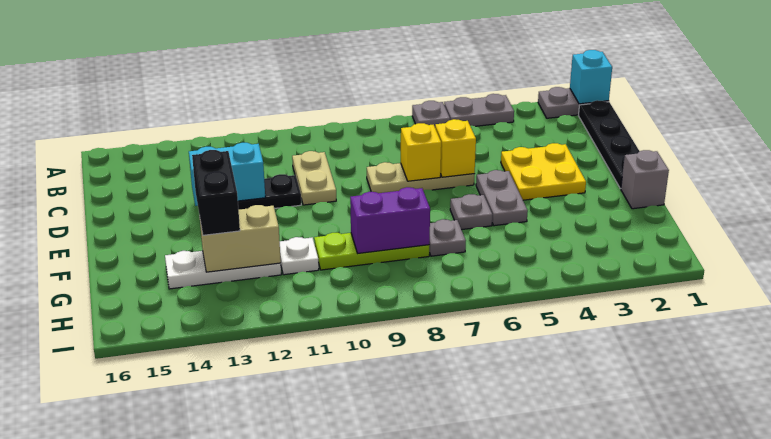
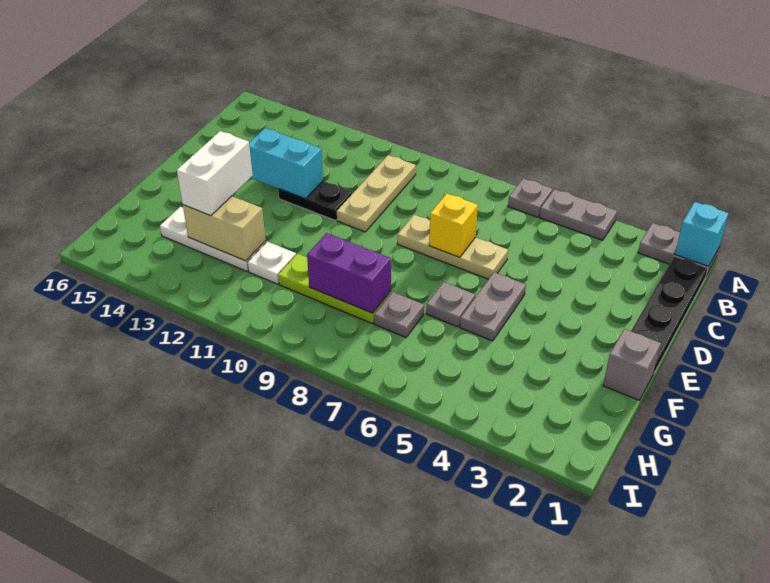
tan 1x2 plate [292,151,336,205] -> tan 1x3 plate [337,155,416,232]
yellow 2x2 plate [501,143,586,200] -> none
yellow 1x1 brick [435,119,476,177] -> none
black 1x2 brick [192,150,240,235] -> white 1x2 brick [177,131,253,216]

